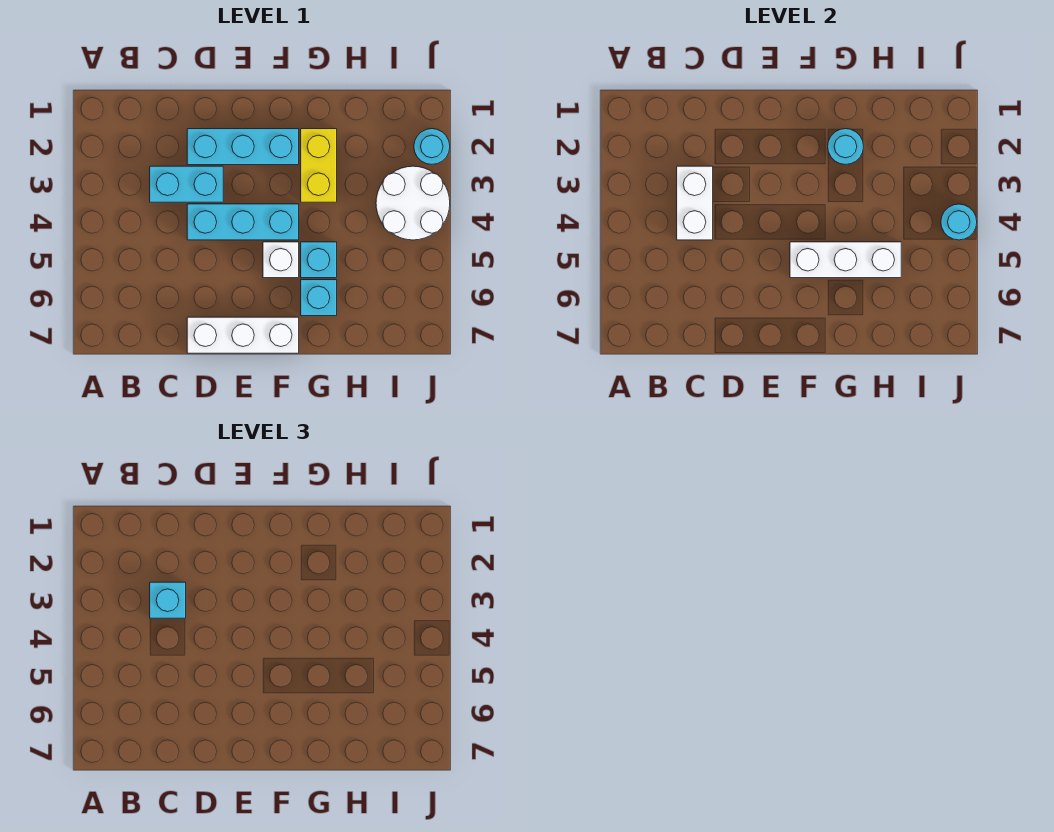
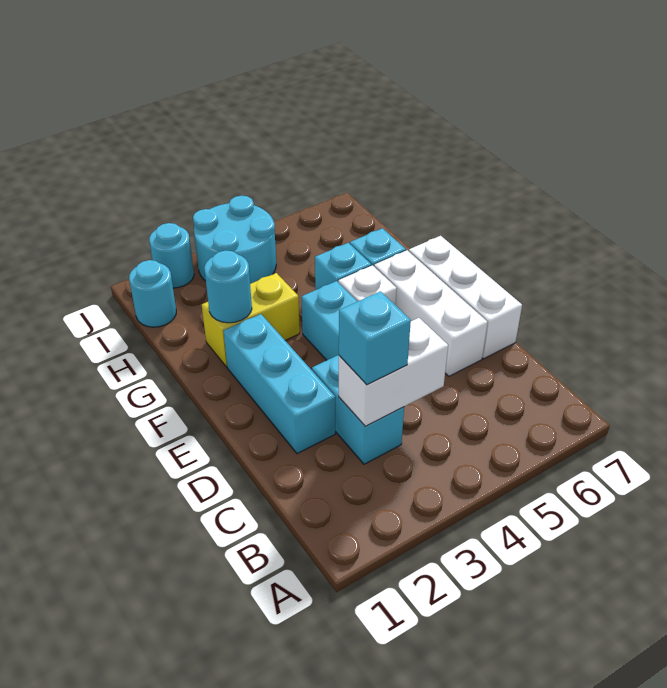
white 1x3 brick [790,242,901,278] -> white 1x3 brick moved to [374,250,488,376]
white 2x2 round brick [376,166,450,240] -> cyan 2x2 round brick [193,196,276,284]
cyan 1x1 round brick [941,204,977,240] -> cyan 1x1 round brick moved to [129,260,176,327]

